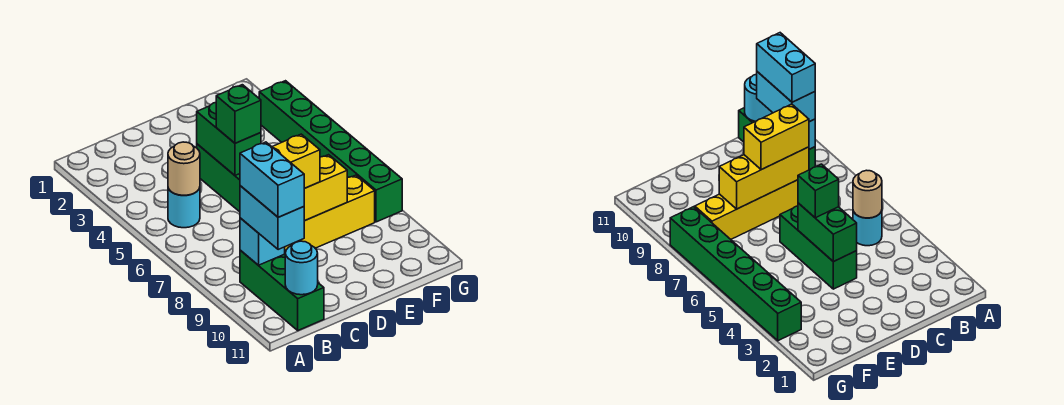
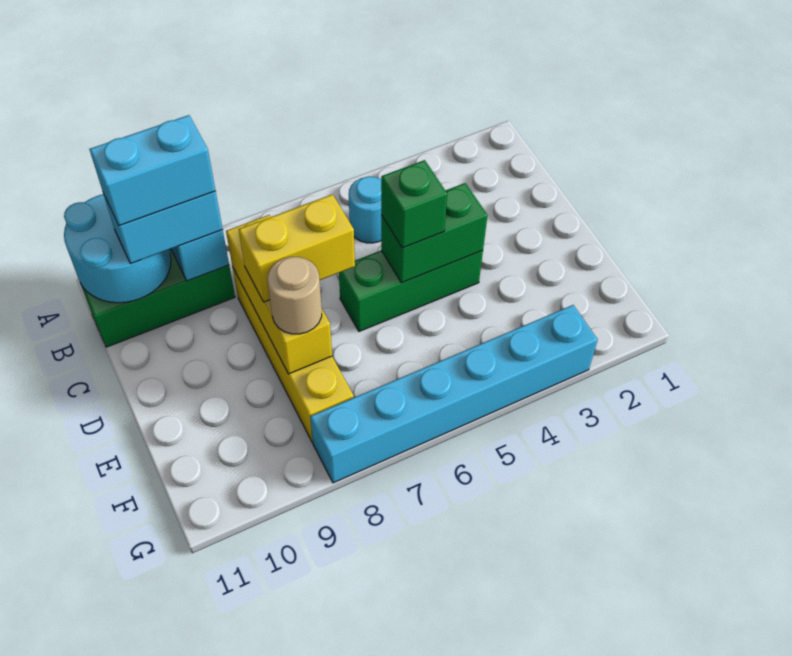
tan 1x1 round brick [168,142,200,195] -> tan 1x1 round brick moved to [267,257,322,334]
cyan 1x1 round brick [285,241,318,295] -> cyan 2x2 round brick [64,194,171,303]
yellow 1x2 brick [272,134,320,188] -> yellow 1x2 brick turned to [239,194,355,302]
green 1x6 brick [259,81,402,222] -> cyan 1x6 brick [310,305,598,483]

